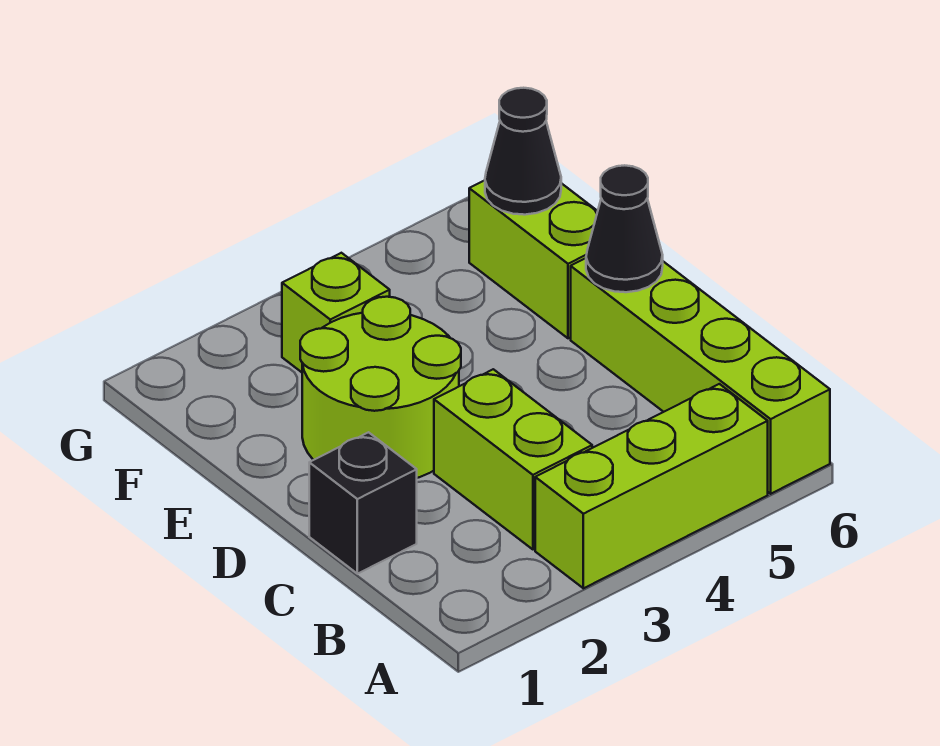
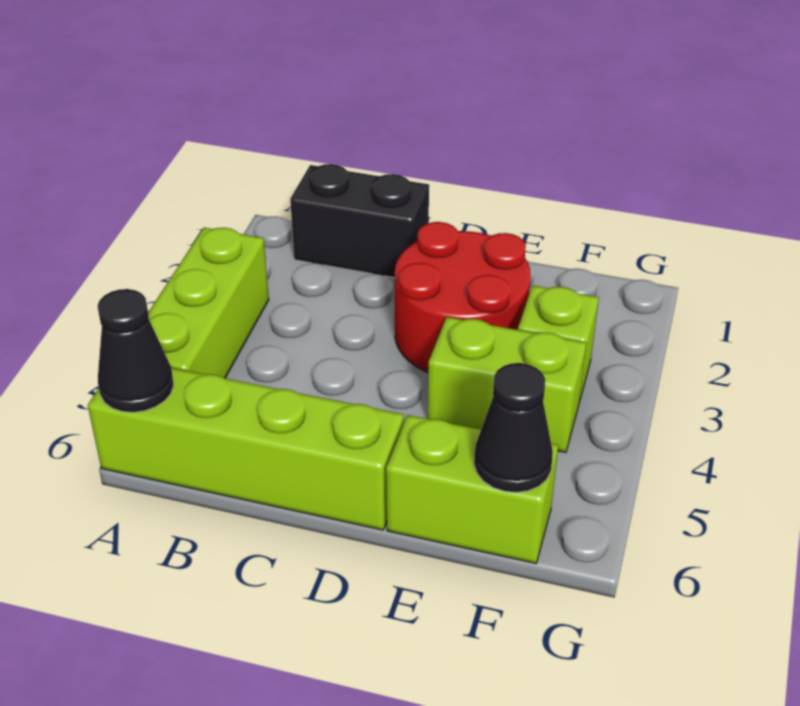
lime 1x2 brick [434,369,592,549] -> lime 1x2 brick moved to [428,317,586,452]
black 1x1 brick [309,432,417,574] -> black 1x2 brick [290,164,429,278]
lime 2x2 round brick [300,297,461,478] -> red 2x2 round brick [395,222,531,372]
black 1x1 cone [586,165,663,292] -> black 1x1 cone moved to [98,289,174,412]

